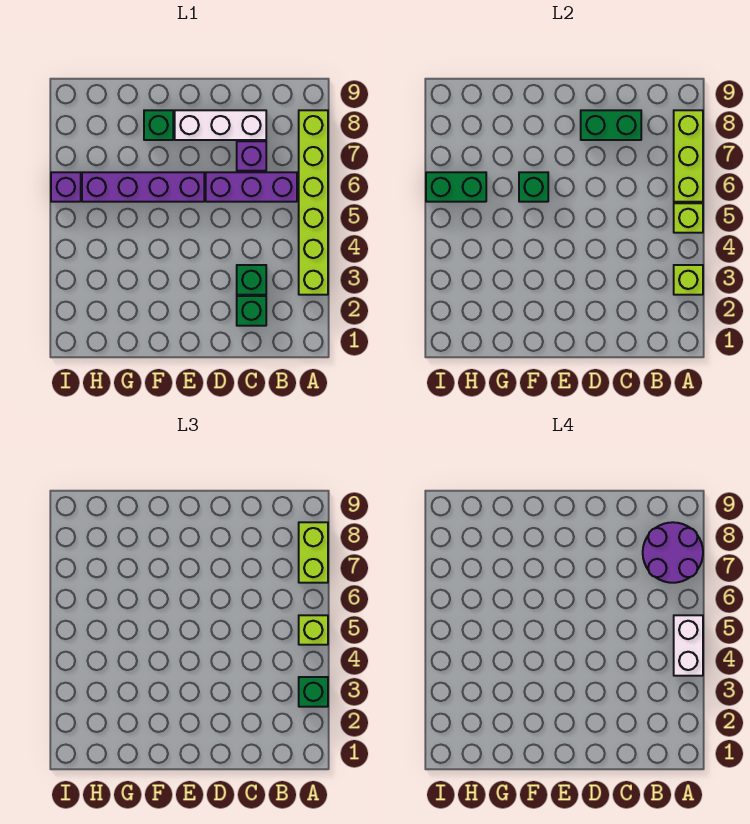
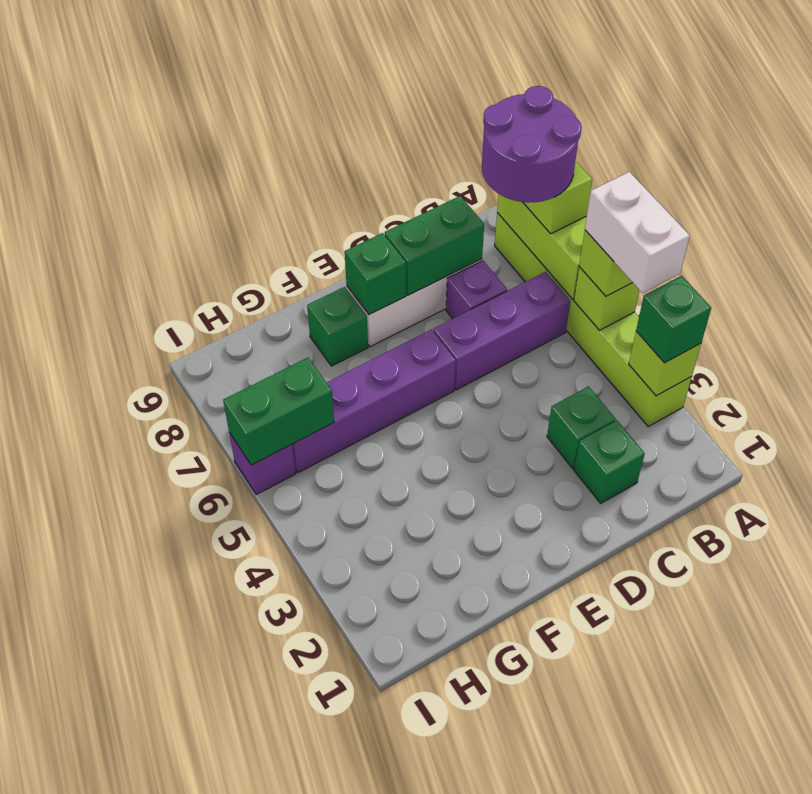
green 1x1 brick [519,172,548,202] -> green 1x1 brick moved to [345,233,406,315]

